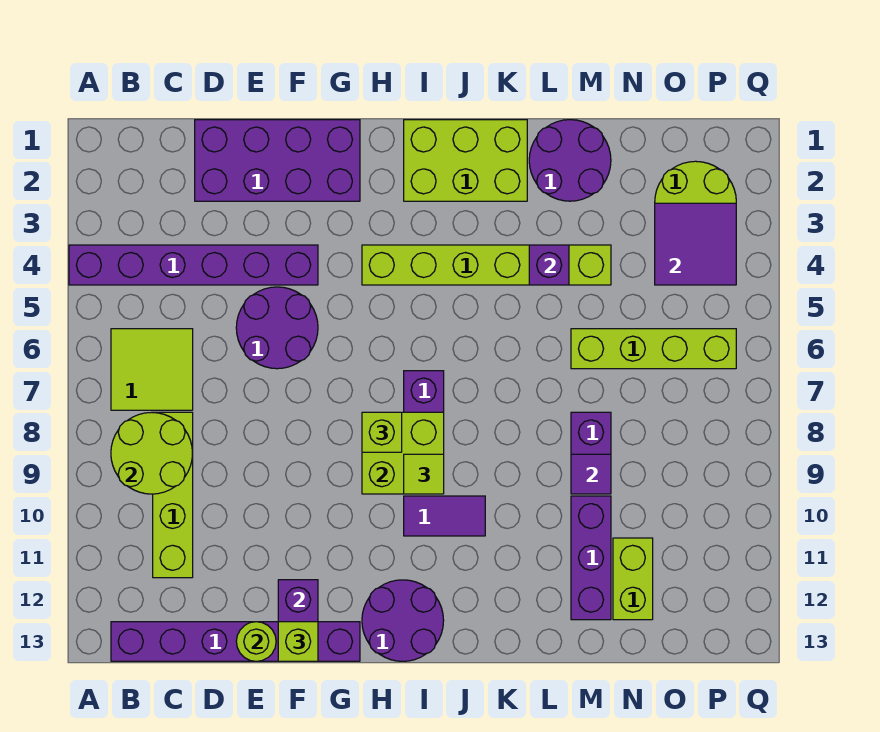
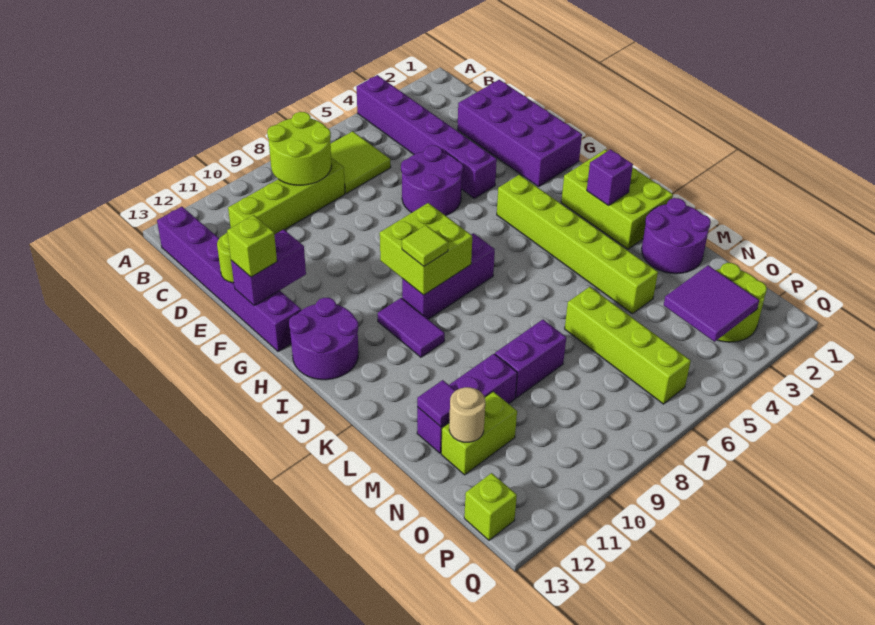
lime 1x1 brick [362,412,402,452] -> lime 1x1 brick moved to [464,473,517,540]
purple 1x1 brick [529,245,569,285] -> purple 1x1 brick moved to [587,149,633,206]
purple 1x1 tile [571,454,611,494] -> purple 1x1 tile moved to [417,380,455,427]
none -> tan 1x1 round brick [449,387,485,442]

